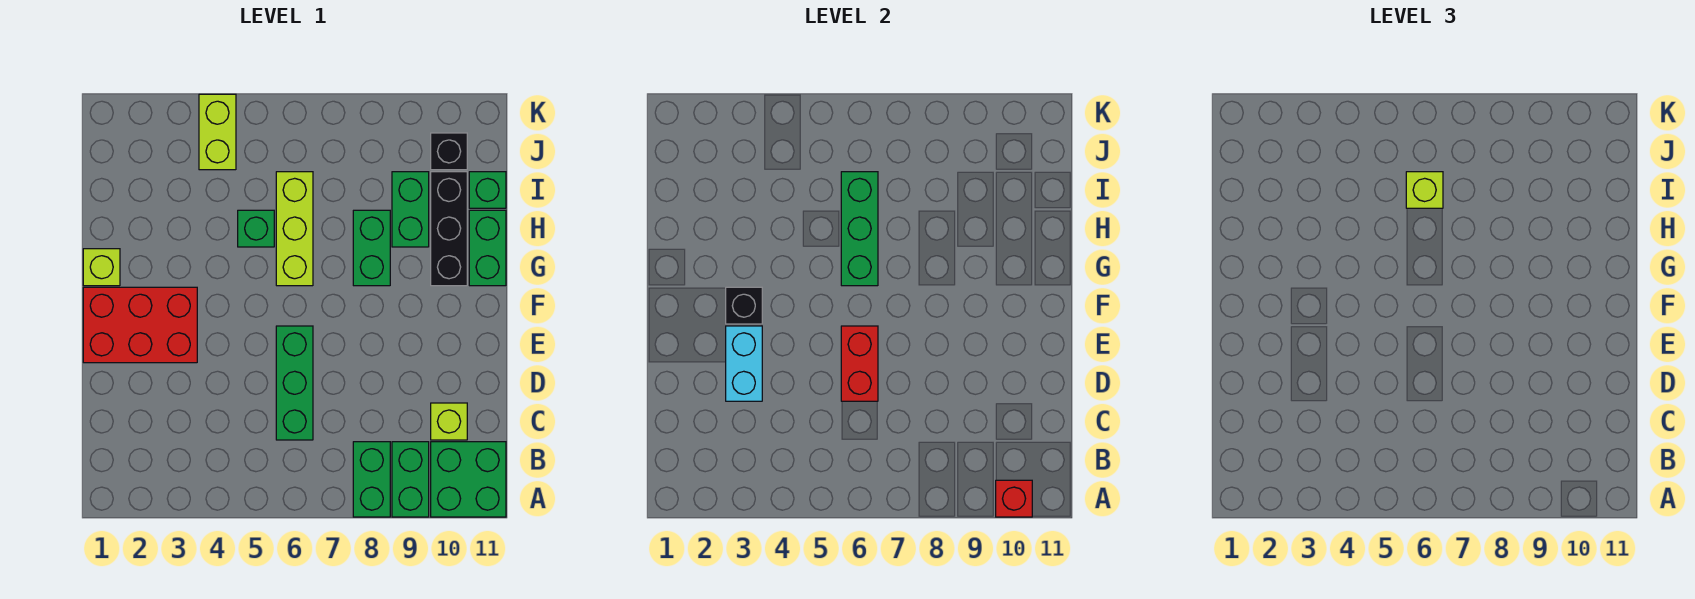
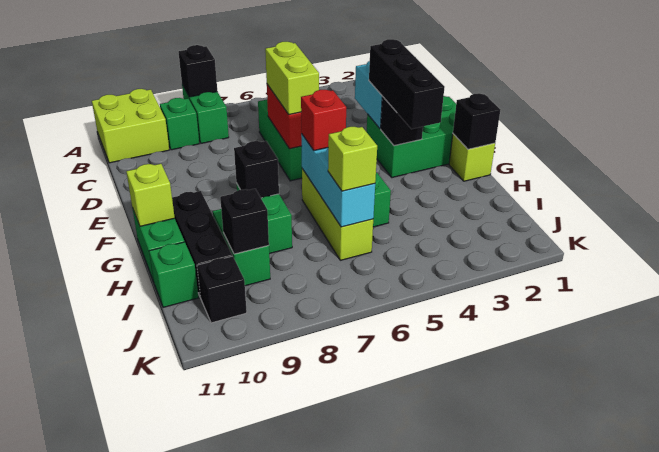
none -> black 1x1 brick [178,45,217,97]
green 1x2 brick [392,442,429,517] -> green 1x1 brick [160,98,199,150]
green 2x2 brick [431,442,506,517] -> lime 2x2 brick [92,89,169,163]
red 1x1 brick [996,480,1032,517] -> red 1x1 brick moved to [301,90,346,151]
lime 1x1 brick [431,403,467,440] -> lime 1x1 brick moved to [126,164,175,226]
red 2x3 brick [83,287,197,363] -> green 2x3 brick [367,96,456,178]
none -> black 1x3 brick [369,39,445,129]
none -> black 1x1 brick [453,93,500,149]
green 1x3 brick [841,172,878,286] -> cyan 1x3 brick [301,134,375,227]
none -> black 1x1 brick [234,141,279,198]
none -> black 1x1 brick [220,189,269,254]
lime 1x2 brick [199,94,236,170] -> lime 1x2 brick moved to [265,42,319,114]

